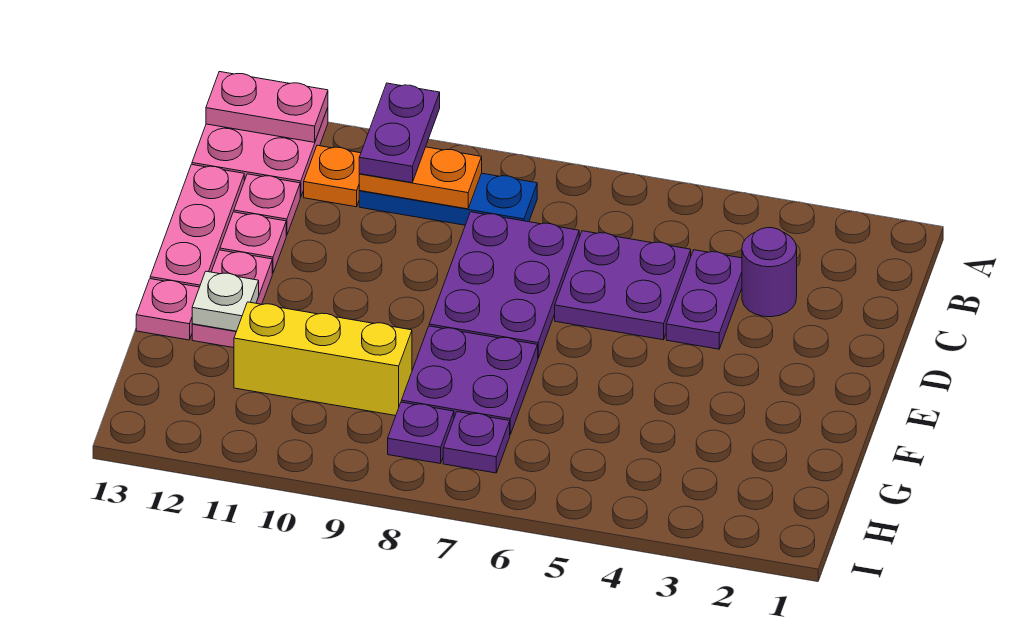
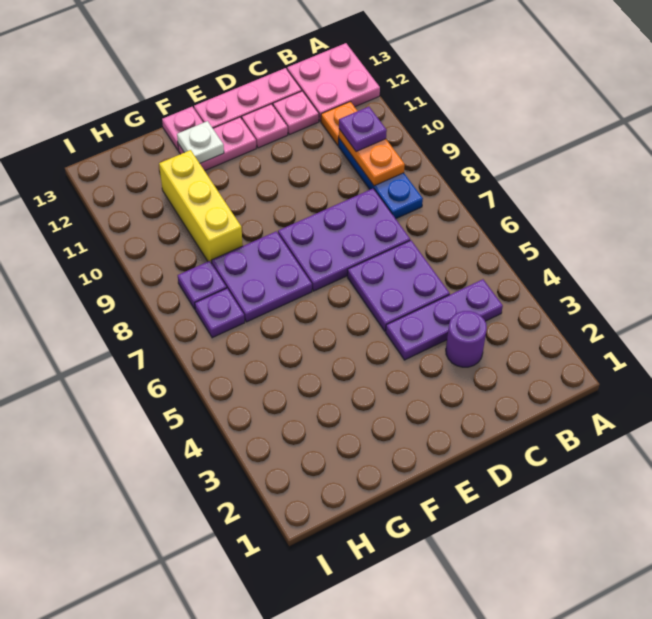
purple 1x2 plate [359,83,440,183] -> purple 1x1 plate [339,107,387,152]
pink 1x2 plate [206,72,328,142] -> none
purple 1x2 plate [666,250,742,349] -> purple 1x3 plate [386,279,503,360]

